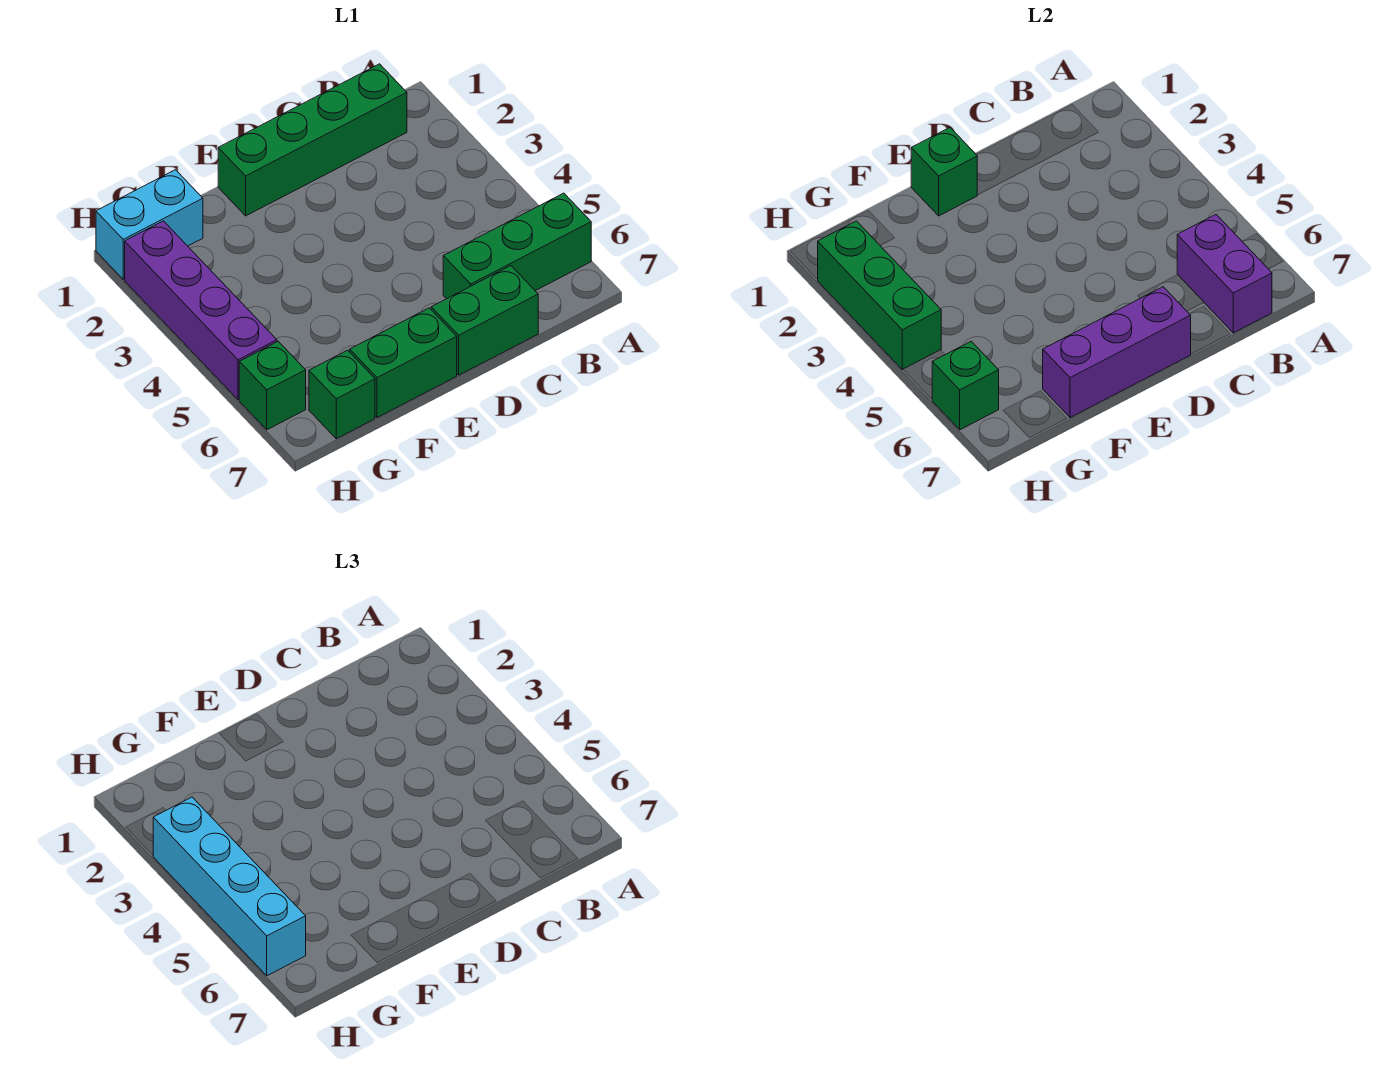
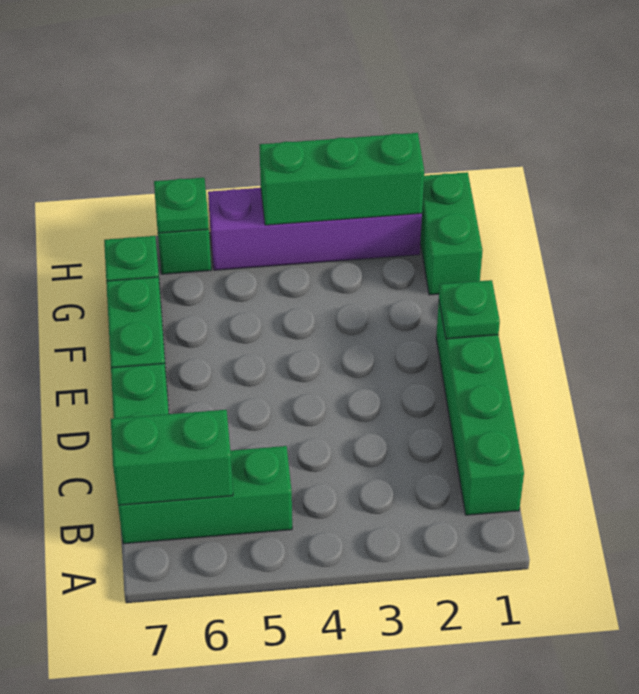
green 1x3 brick [443,193,591,299] -> green 1x3 brick turned to [118,446,292,544]
purple 1x2 brick [1177,215,1272,333] -> green 1x2 brick [111,410,233,506]
purple 1x3 brick [1043,287,1191,418] -> none
green 1x1 brick [911,128,977,216] -> green 1x1 plate [439,280,500,339]
cyan 1x2 brick [96,170,203,279] -> green 1x2 brick [420,172,483,295]
cyan 1x4 brick [153,797,306,976] -> none
green 1x1 brick [932,341,999,430] -> green 1x1 plate [154,178,209,233]

